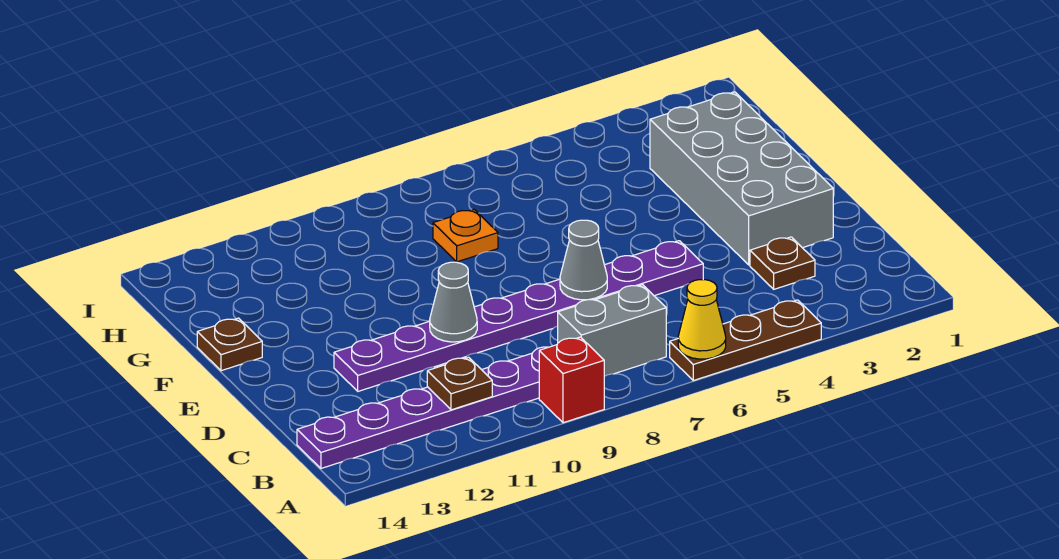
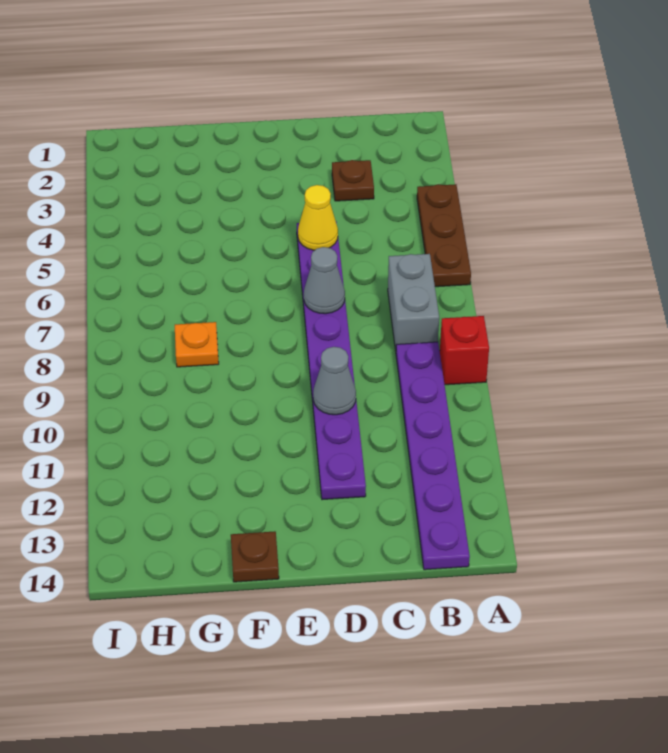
yellow 1x1 cone [678,280,726,359] -> yellow 1x1 cone moved to [298,185,338,250]
brown 1x1 plate [427,357,492,410] -> none
grey 2x4 brick [650,92,833,265] -> none

